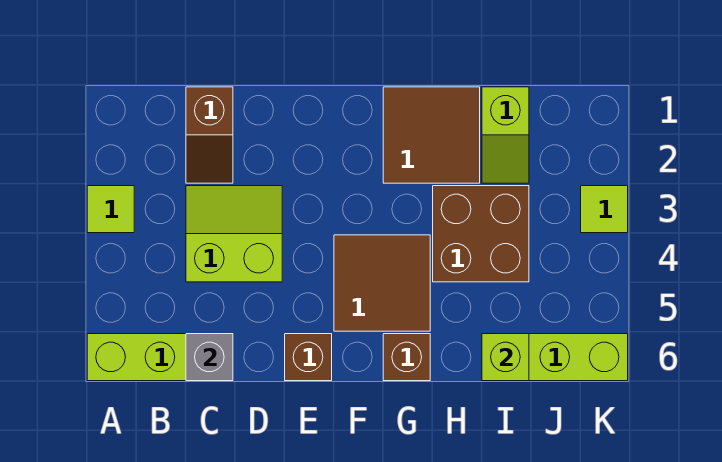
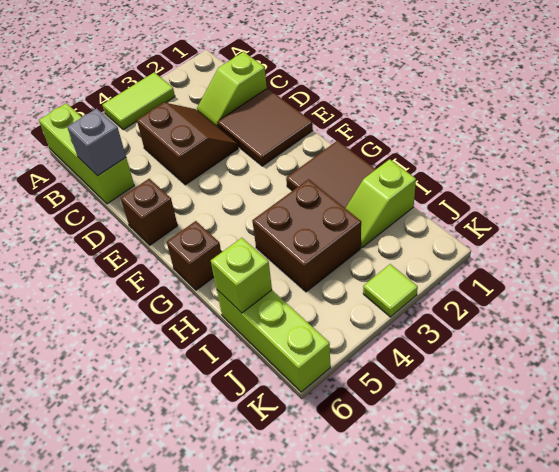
lime 1x1 tile [87,186,134,233] -> lime 1x2 tile [102,72,175,130]
brown 1x2 slope [186,87,233,183] -> lime 1x2 slope [197,52,267,127]
lime 2x2 slope [186,186,282,282] -> brown 2x2 slope [137,102,238,185]
brown 2x2 tile [334,235,430,331] -> brown 2x2 tile moved to [217,88,313,166]

